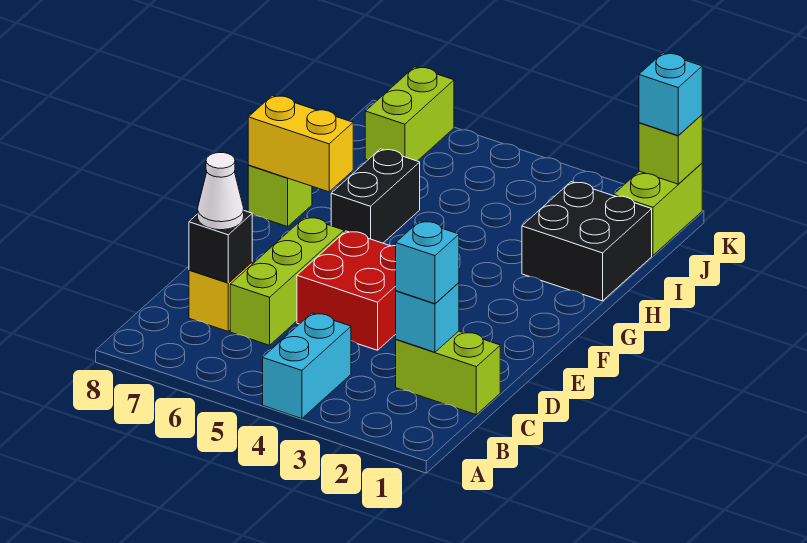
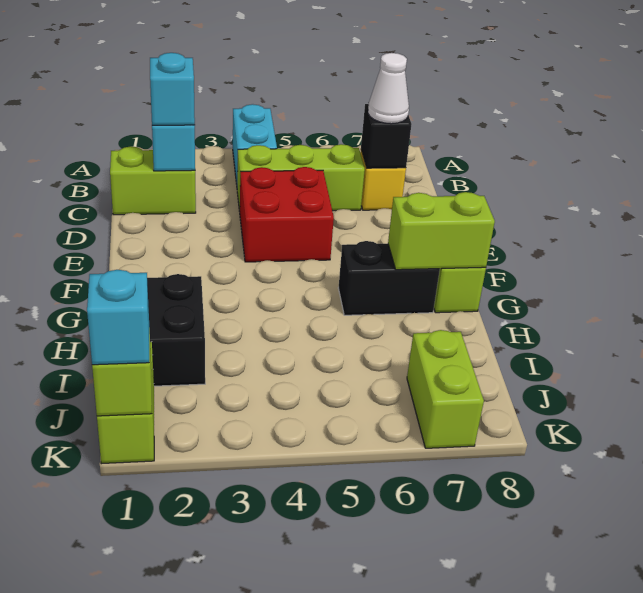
lime 1x3 brick [230,217,344,345] -> lime 1x3 brick turned to [237,144,365,211]
black 1x2 brick [331,149,420,243] -> black 1x2 brick turned to [338,241,440,315]
yellow 1x2 brick [248,95,353,192] -> lime 1x2 brick [388,192,495,270]

